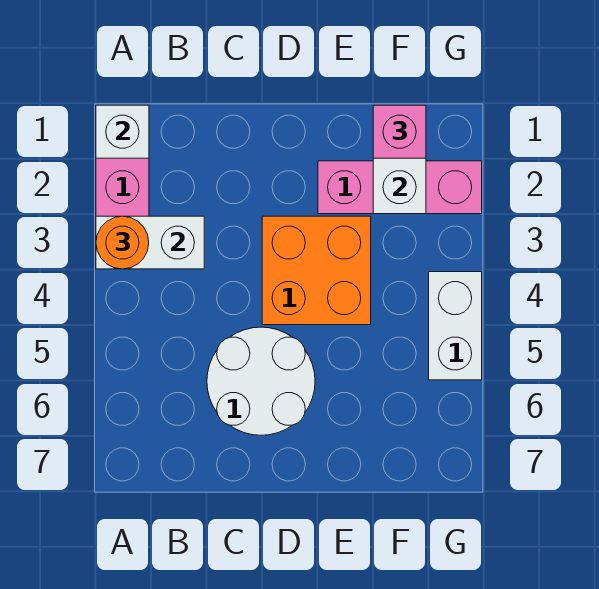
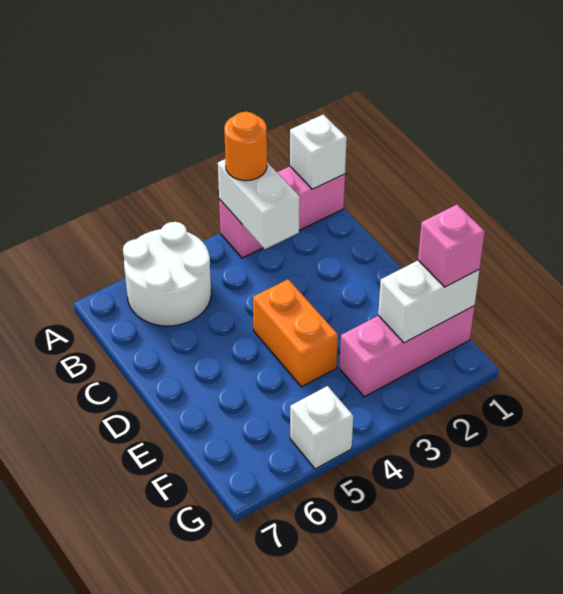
white 2x2 round brick [207,327,315,435] -> white 2x2 round brick moved to [123,222,211,326]
orange 2x2 brick [262,216,371,325] -> orange 1x2 brick [253,279,338,387]
pink 1x3 brick [318,161,482,214] -> pink 1x3 brick turned to [340,306,475,397]
white 1x2 brick [429,272,482,380] -> white 1x1 brick [290,386,353,469]

